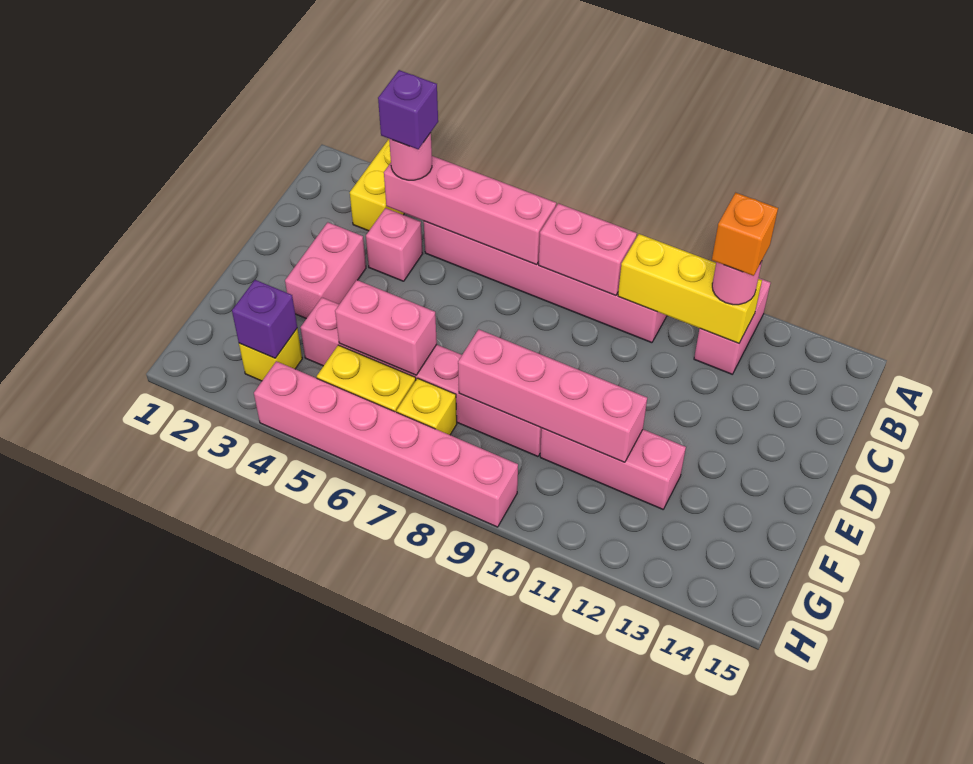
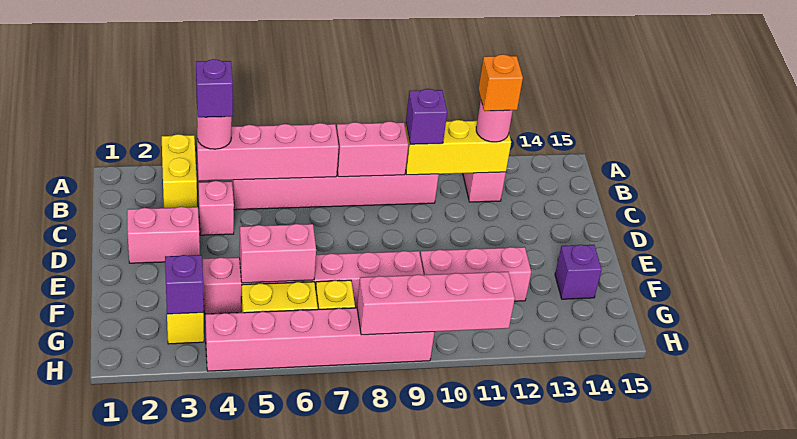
none -> purple 1x1 brick [406,89,447,144]
pink 1x2 brick [285,222,366,319] -> pink 1x2 brick turned to [127,207,200,263]
pink 1x4 brick [458,329,647,462] -> pink 1x4 brick moved to [357,272,515,335]
none -> purple 1x1 brick [555,245,602,299]

